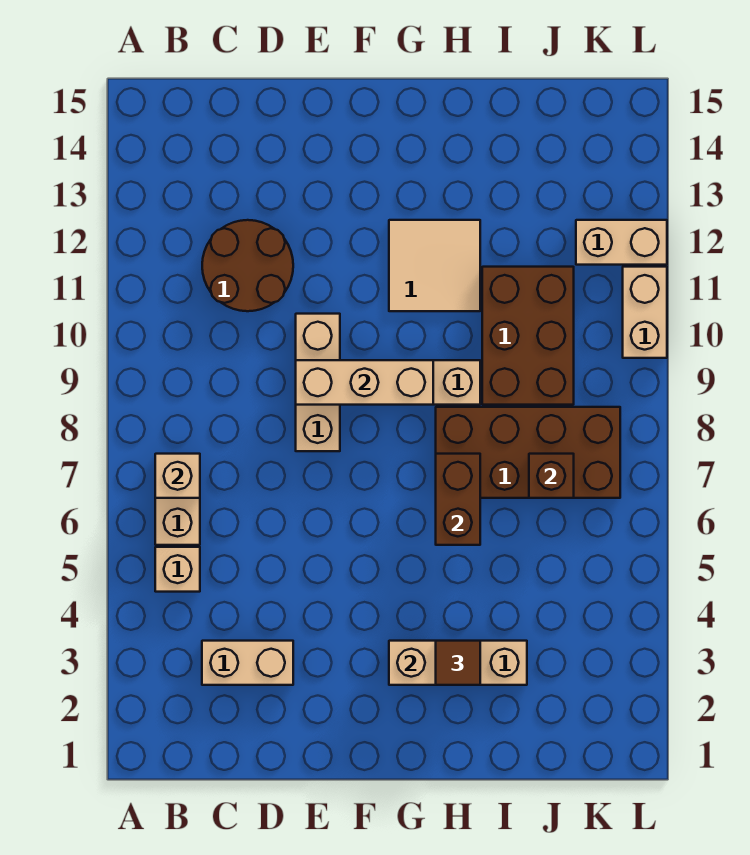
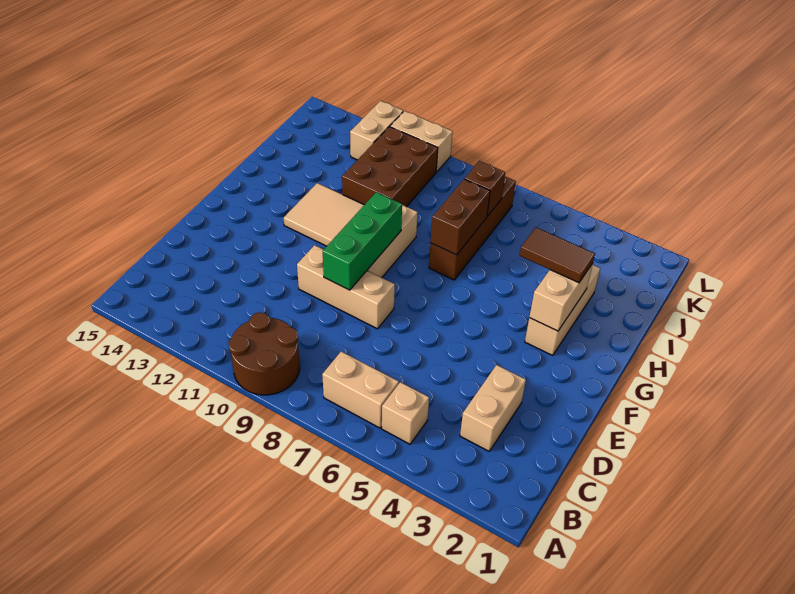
tan 1x1 brick [155,454,200,498] -> none
brown 2x2 round brick [202,220,293,311] -> brown 2x2 round brick moved to [228,312,300,395]
tan 1x3 brick [296,360,433,405] -> green 1x3 brick [323,192,402,290]
brown 1x1 tile [436,641,480,685] -> brown 1x2 tile [520,227,595,283]
brown 1x2 brick [436,454,480,545] -> brown 1x2 brick turned to [431,179,490,255]
brown 2x4 brick [436,407,620,498] -> brown 1x4 brick [429,177,516,280]
brown 2x3 brick [482,267,574,405] -> brown 2x3 brick turned to [342,127,438,207]

